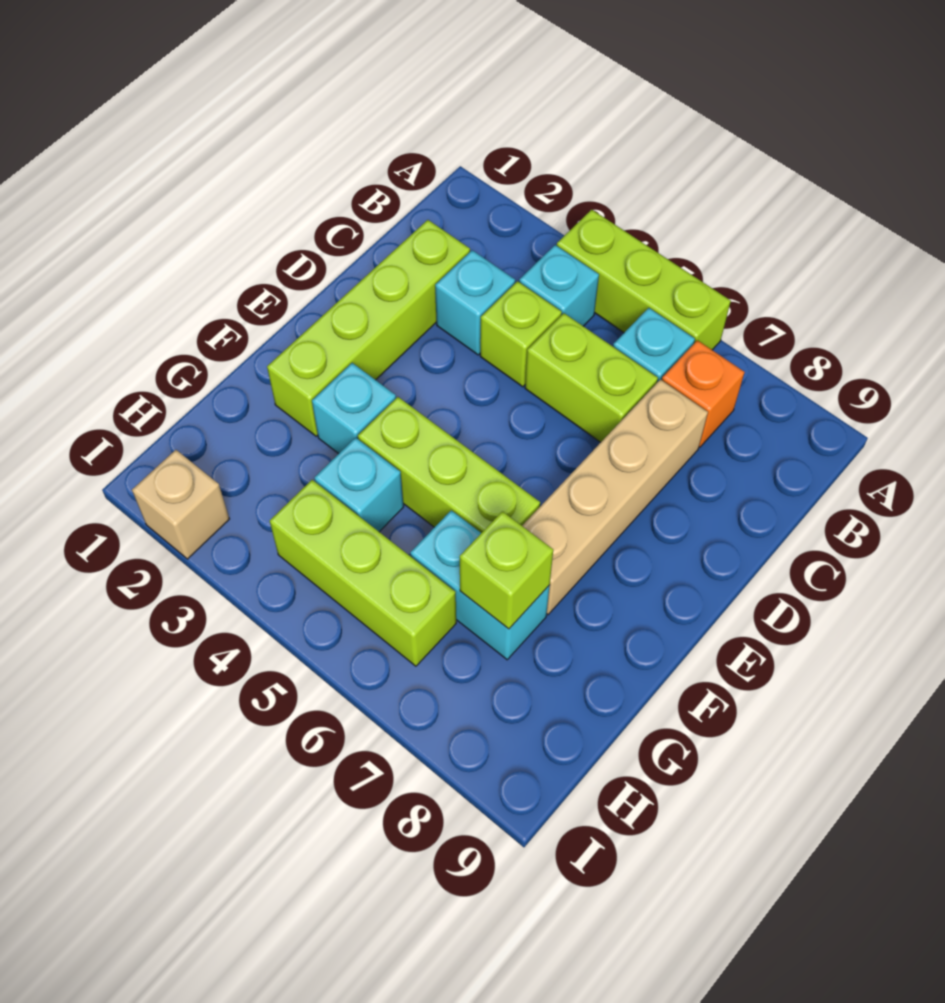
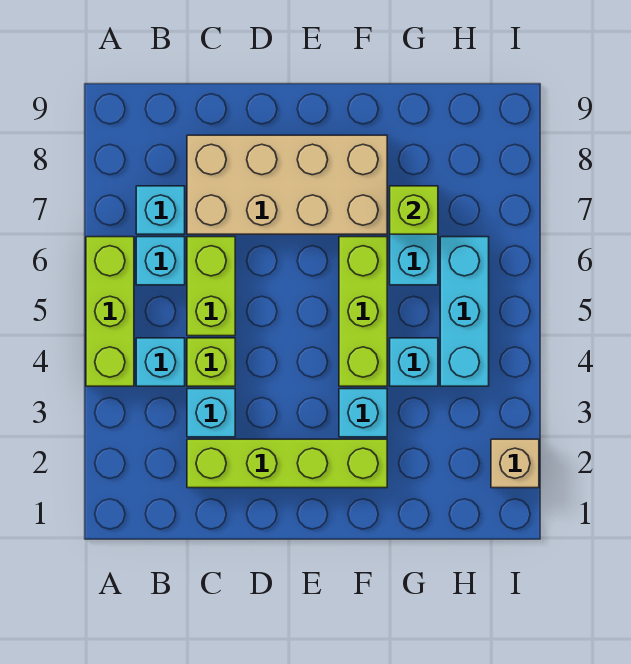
orange 1x1 brick [662,340,745,447] -> cyan 1x1 brick [136,186,185,234]
tan 1x4 brick [522,380,708,615] -> tan 2x4 brick [187,135,387,234]
lime 1x3 brick [270,480,456,666] -> cyan 1x3 brick [440,237,489,386]

